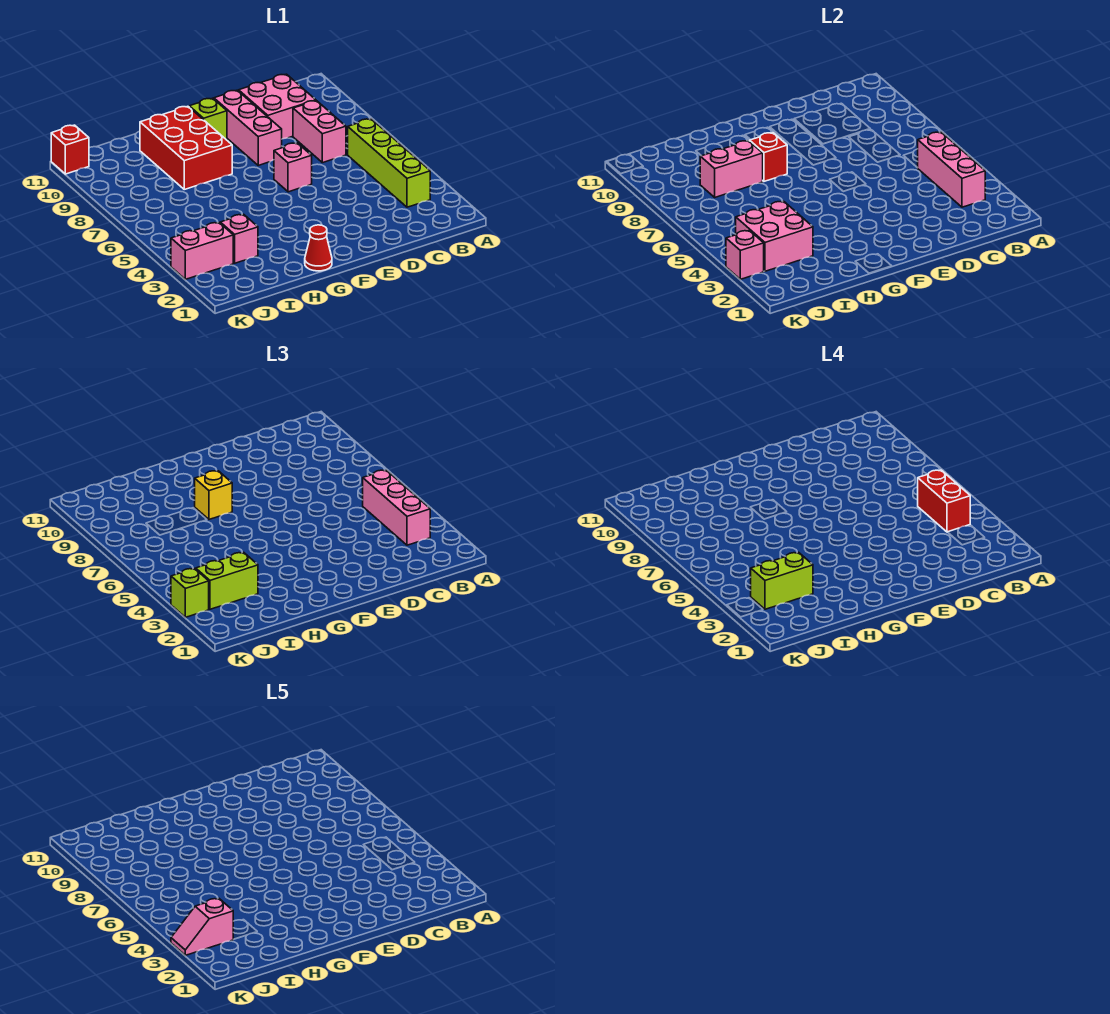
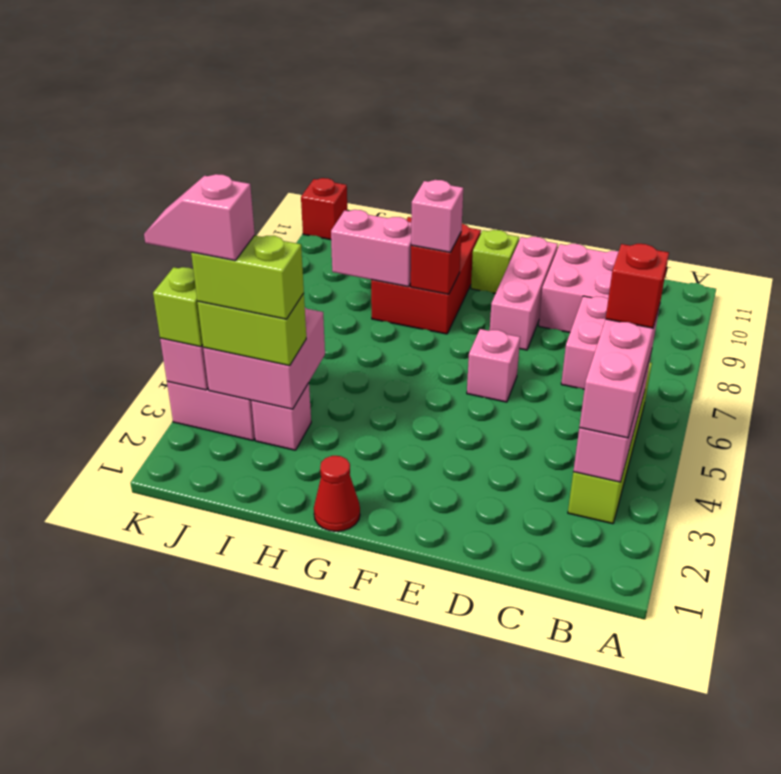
red 1x2 brick [918,470,970,532] -> red 1x1 brick [606,244,669,328]
yellow 1x1 brick [195,471,232,519] -> pink 1x1 brick [411,180,463,252]

